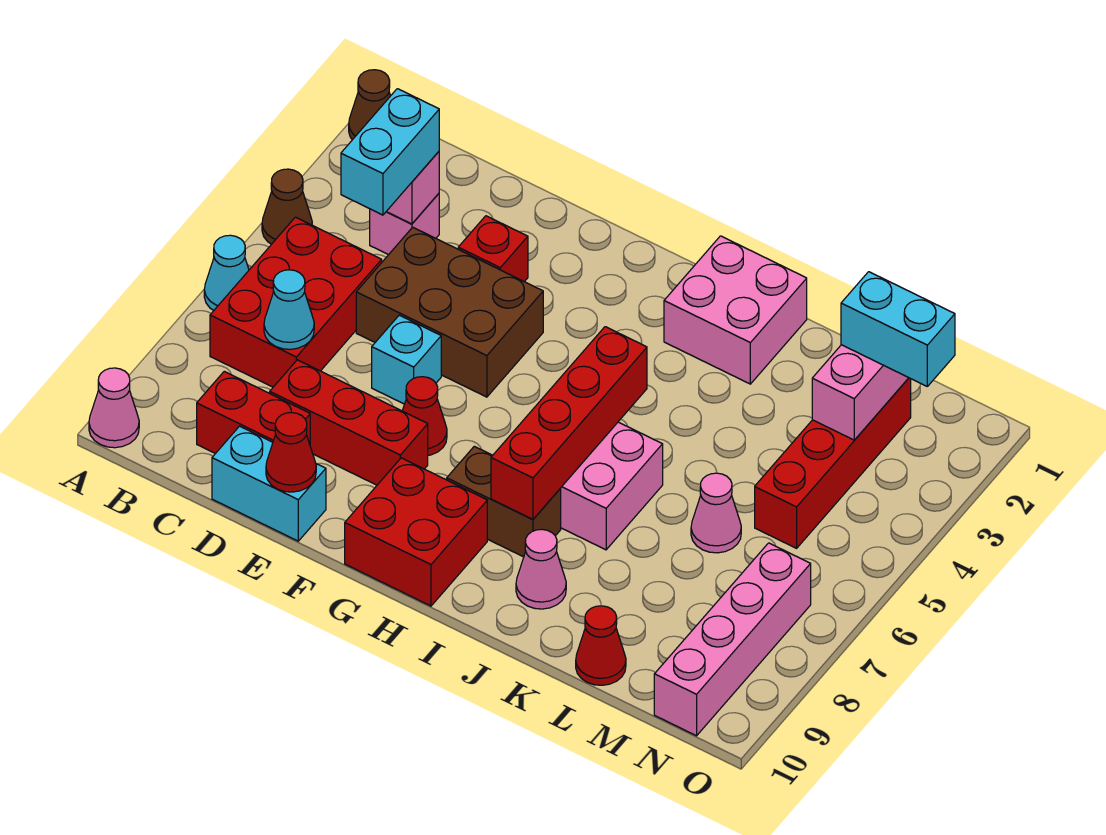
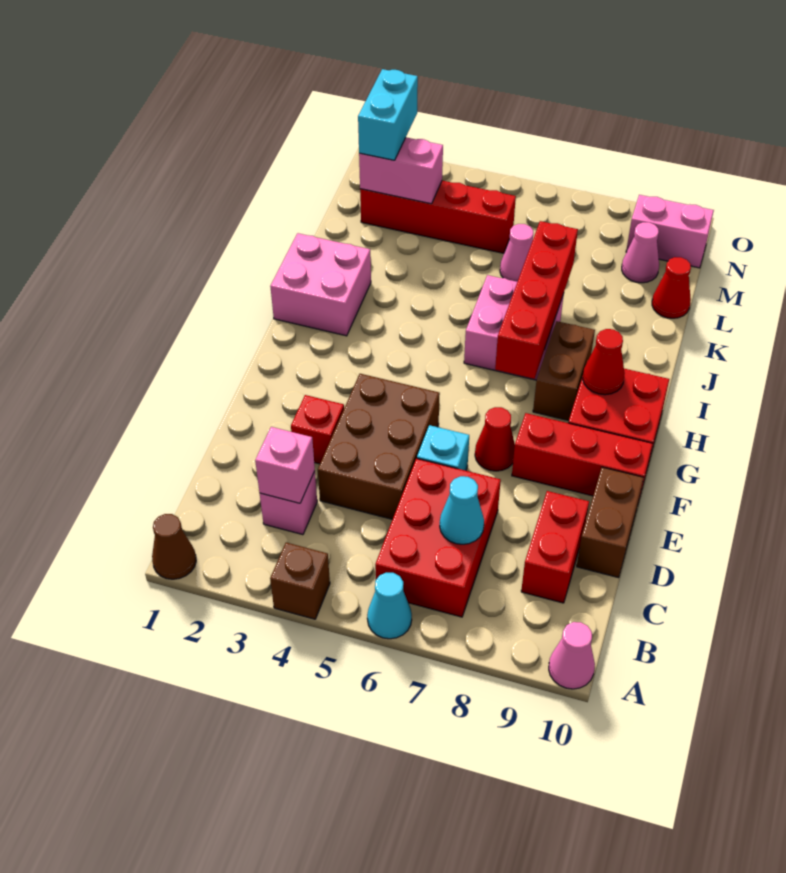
brown 1x1 cone [262,169,312,244] -> brown 1x1 brick [270,543,330,619]
red 2x3 brick [210,217,382,387] -> red 2x3 brick turned to [375,459,501,617]
cyan 1x2 brick [341,89,439,215] -> none
red 1x3 brick [270,360,428,485] -> red 1x3 brick turned to [512,413,653,498]
cyan 1x2 brick [212,426,326,541] -> brown 1x2 brick [577,467,644,578]
red 1x1 cone [266,413,316,492] -> red 1x1 cone moved to [583,329,625,395]
red 1x4 brick [491,327,647,519] -> red 1x4 brick turned to [495,221,578,379]
pink 1x1 cone [516,529,566,609] -> pink 1x1 cone moved to [622,222,659,283]
pink 1x4 brick [654,543,811,736] -> pink 1x2 brick [626,195,714,268]

